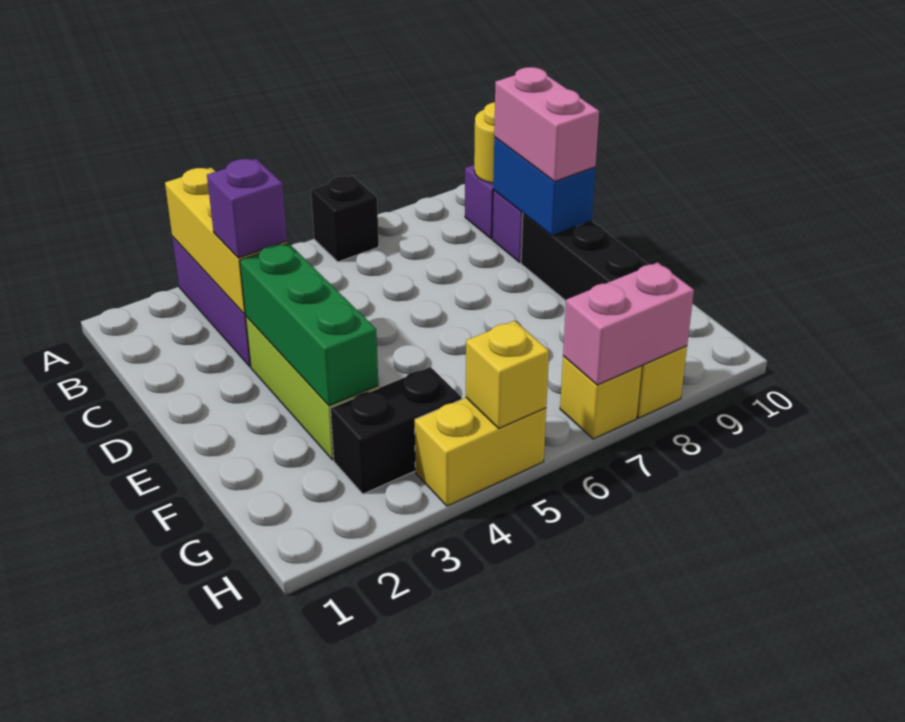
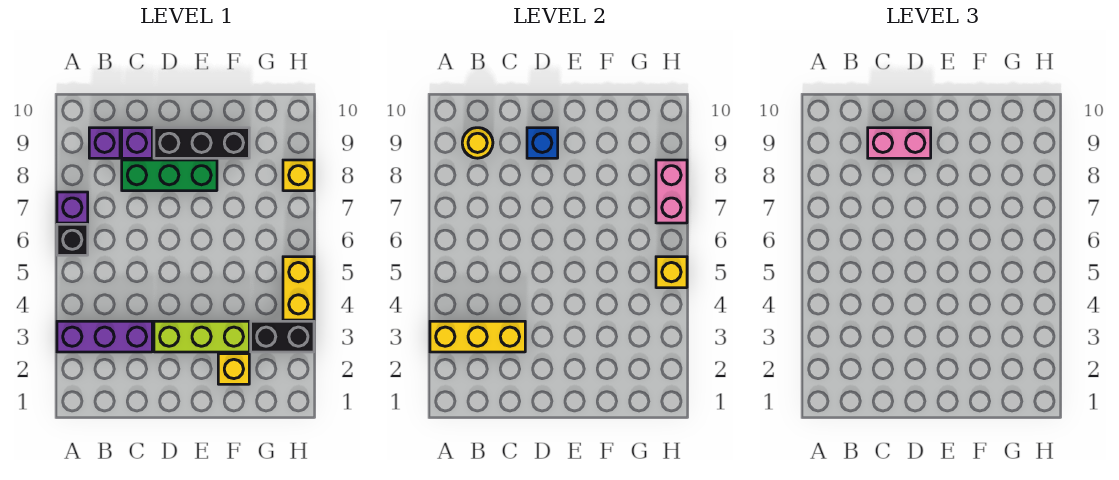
purple 1x1 brick [207,159,287,258] -> purple 1x1 brick moved to [57,192,88,223]
blue 1x2 brick [493,137,595,236] -> blue 1x1 brick [527,128,558,158]
green 1x3 brick [240,243,378,406] -> green 1x3 brick moved to [122,160,217,191]
black 1x2 brick [330,367,462,494] -> black 1x2 brick turned to [251,321,314,352]
yellow 1x1 brick [560,356,642,439] -> yellow 1x1 brick moved to [218,354,249,384]

